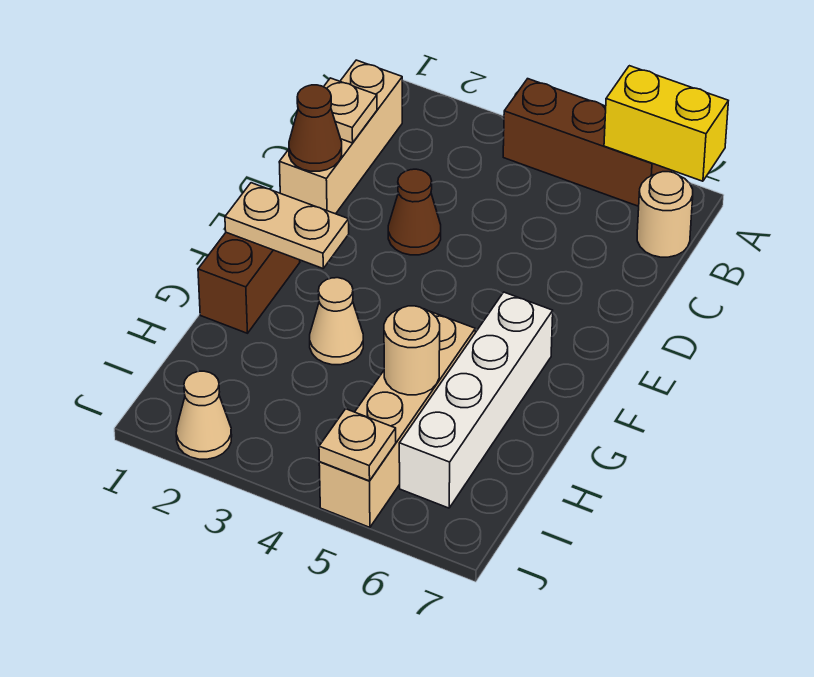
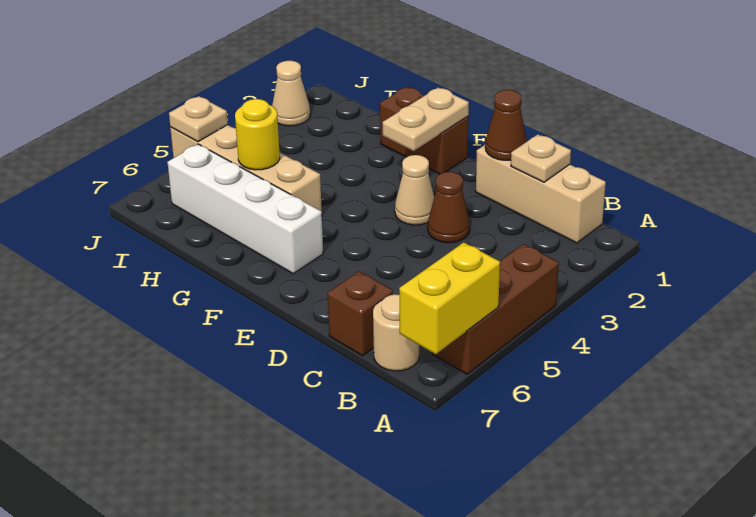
none -> brown 1x1 brick [328,271,393,356]
tan 1x1 cone [310,278,363,365] -> tan 1x1 cone moved to [395,155,434,225]
tan 1x1 round brick [384,306,440,395] -> yellow 1x1 round brick [235,99,280,170]

